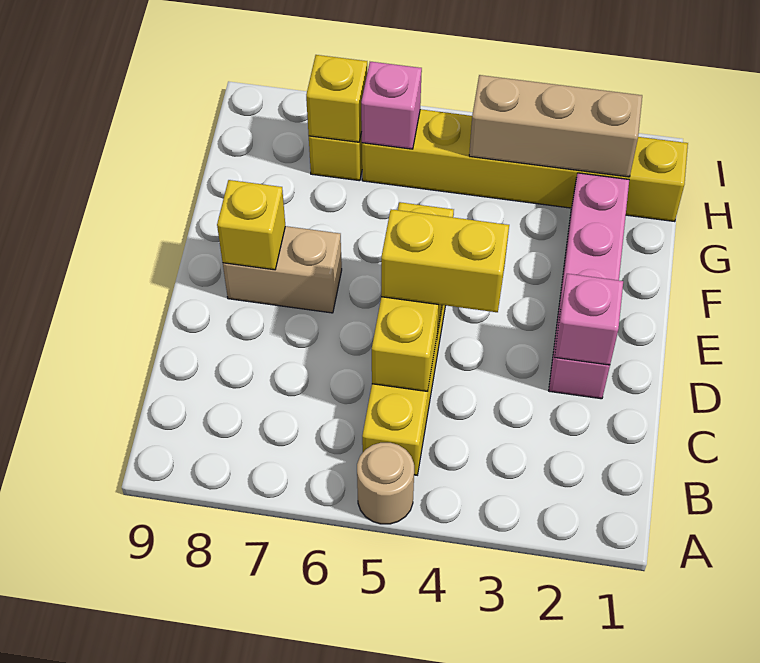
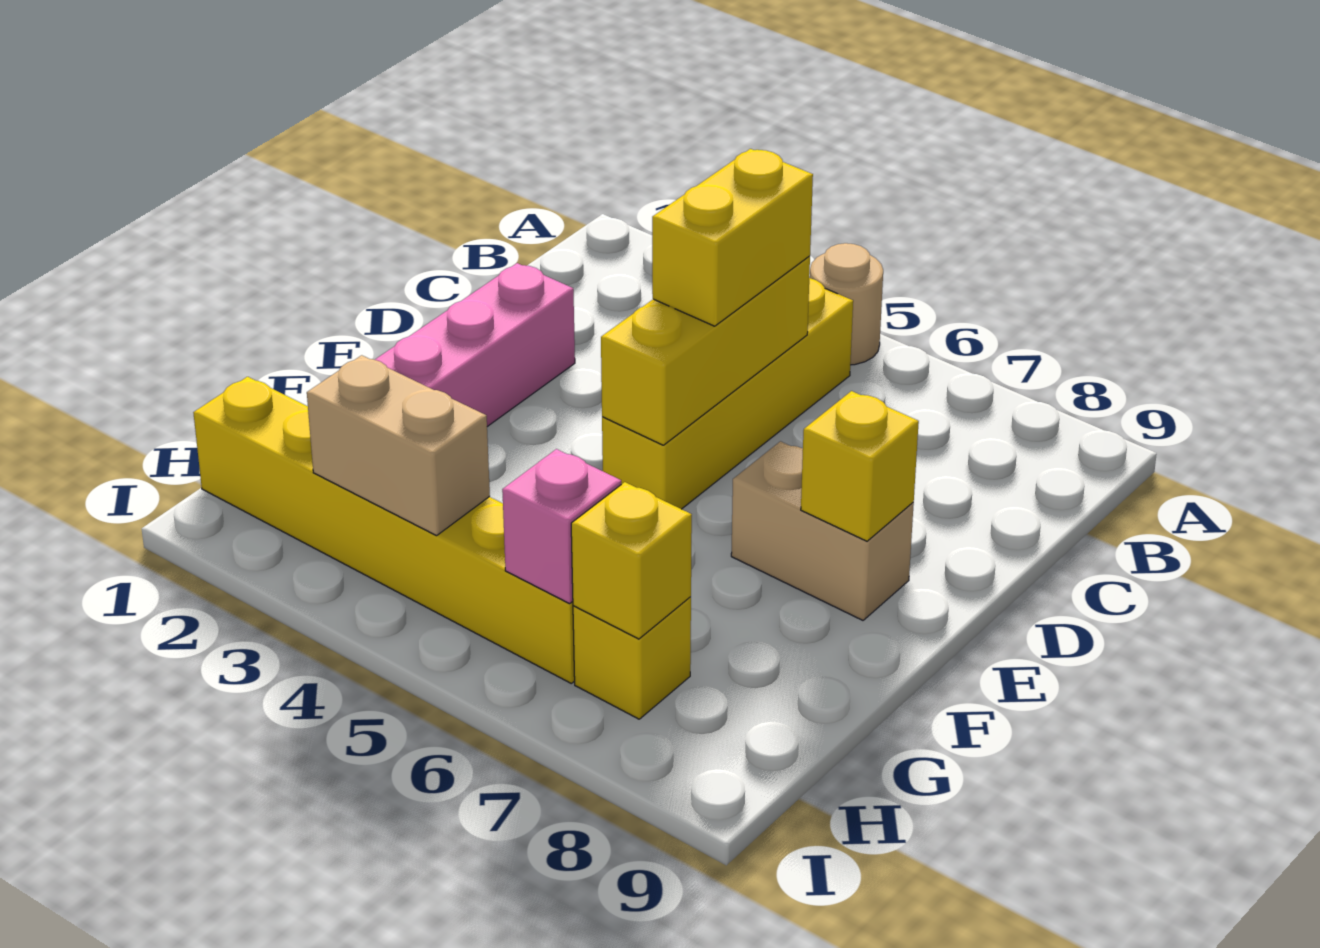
pink 1x1 brick [555,274,623,365] -> none
yellow 1x2 brick [381,209,509,312] -> yellow 1x2 brick turned to [652,149,813,326]
tan 1x3 brick [469,75,642,177] -> tan 1x2 brick [307,355,490,536]

